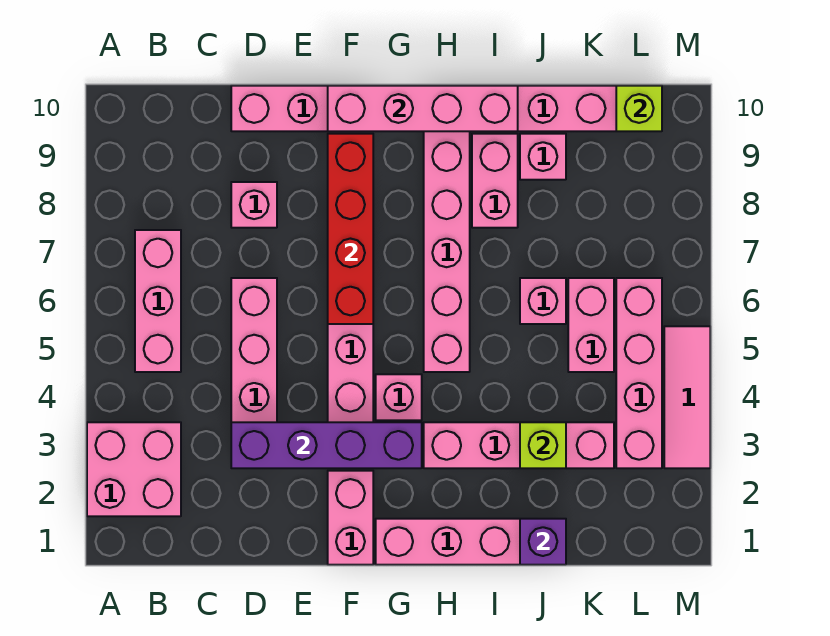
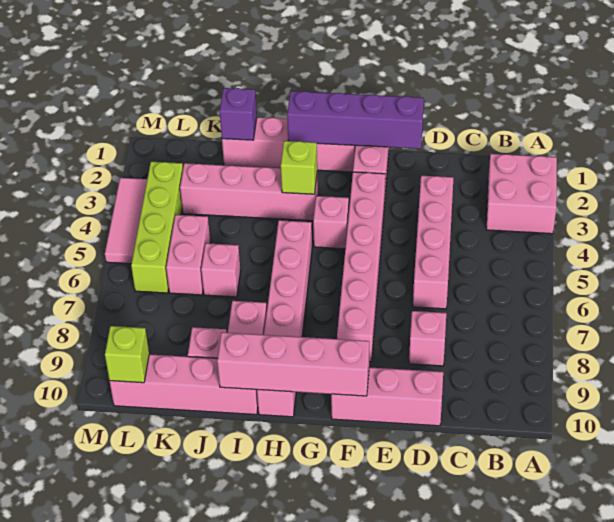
pink 1x3 brick [135,230,181,372] -> none
purple 1x4 brick [231,422,422,468] -> purple 1x4 brick moved to [287,91,424,149]
red 1x4 brick [328,134,373,324] -> none
lime 1x1 brick [520,422,566,468] -> lime 1x1 brick moved to [281,141,317,194]
pink 1x4 brick [616,278,662,468] -> lime 1x4 brick [131,162,183,293]

